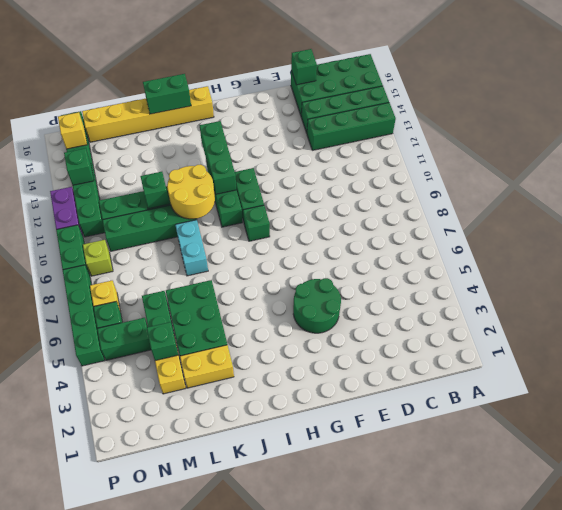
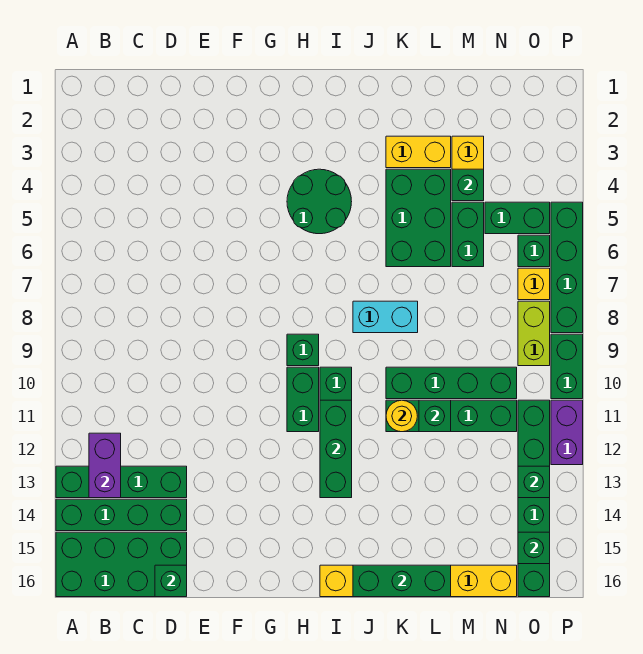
none -> purple 1x2 brick [89,433,121,498]
green 2x2 round brick [293,278,341,333] -> green 2x2 round brick moved to [287,169,352,234]
yellow 2x2 round brick [167,164,215,219] -> yellow 1x1 round brick [386,400,417,432]
green 1x2 brick [143,74,191,114] -> green 1x3 brick [353,565,451,597]
cyan 1x2 brick [175,220,208,276] -> cyan 1x2 brick turned to [353,301,418,333]
lime 1x1 brick [83,240,113,276] -> lime 1x2 brick [518,301,550,366]
yellow 1x1 brick [58,112,87,149] -> green 1x1 brick [518,532,550,564]

